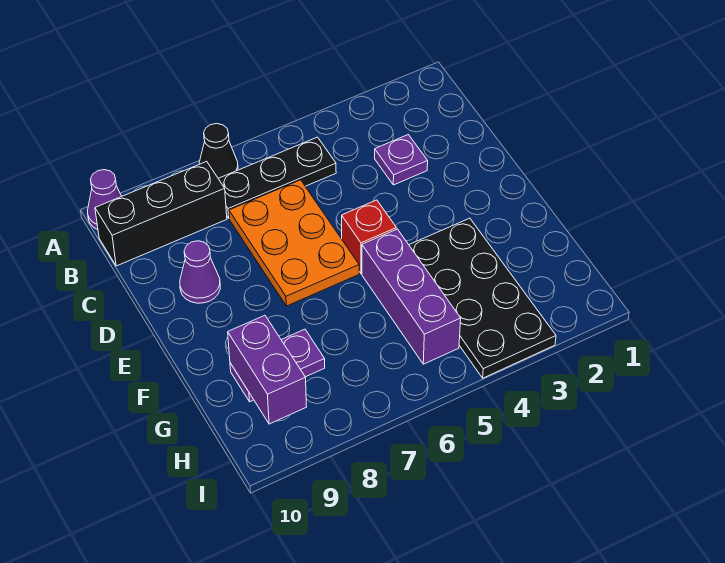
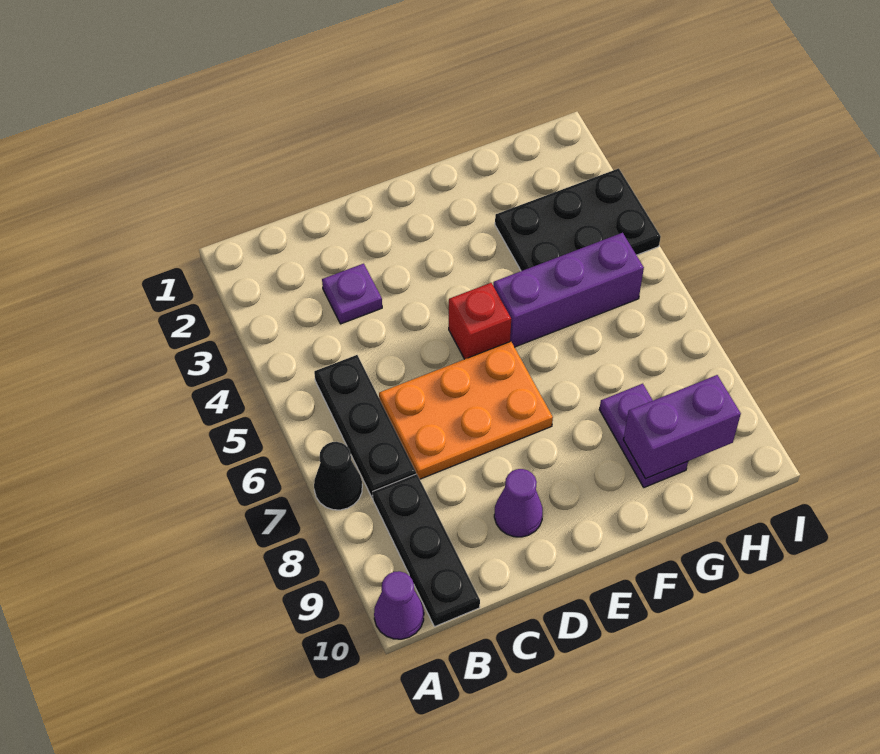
black 1x3 brick [95,161,227,266] -> black 1x3 plate [373,474,480,627]
black 2x4 plate [409,218,556,378] -> black 2x3 plate [495,168,661,271]

